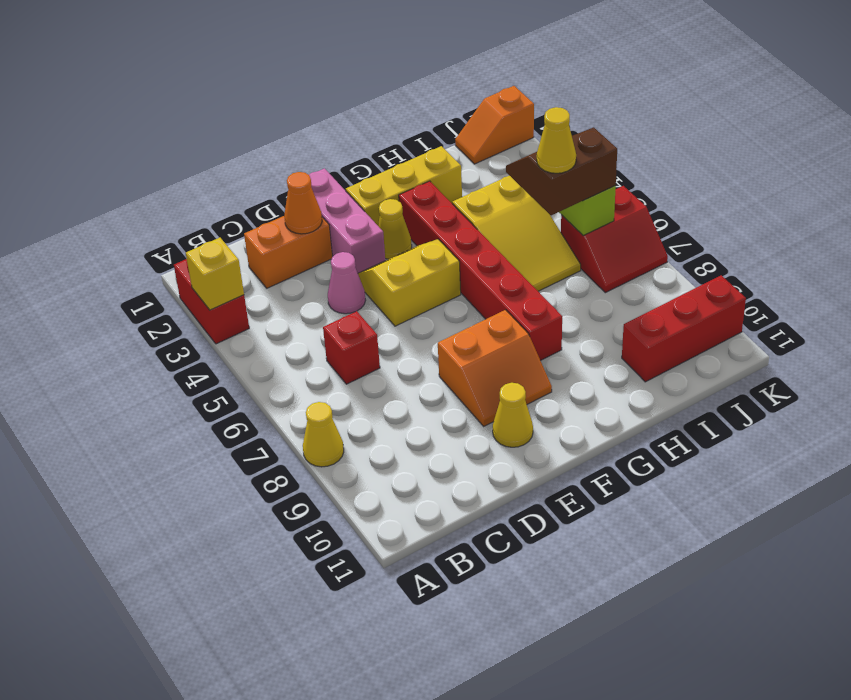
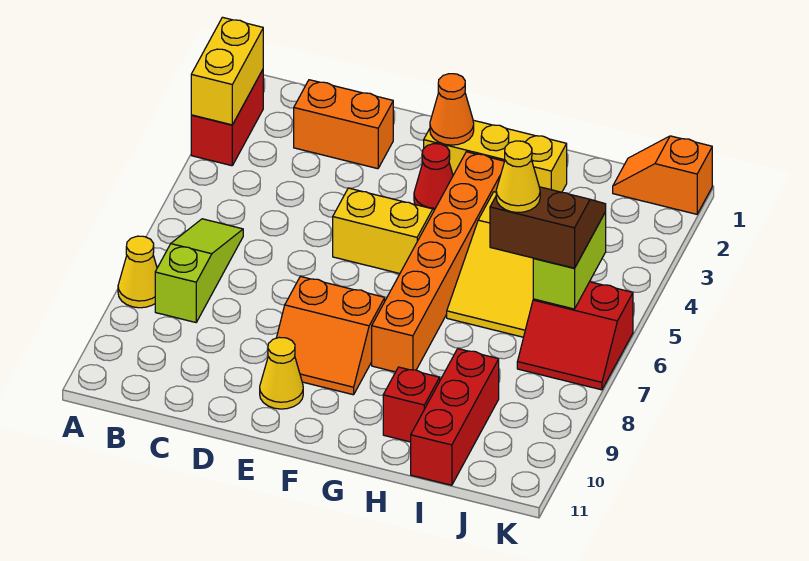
yellow 1x1 brick [186,238,244,310] -> yellow 1x2 brick [191,17,263,125]
none -> lime 1x3 slope [155,219,243,322]
red 1x1 brick [323,311,380,384] -> red 1x1 brick moved to [383,367,440,442]
orange 1x1 cone [284,172,322,234] -> orange 1x1 cone moved to [430,74,474,145]
pink 1x1 cone [328,252,366,314] -> none
pink 1x3 brick [309,168,385,273] -> none
yellow 1x1 cone [378,199,412,259] -> red 1x1 cone [414,144,453,209]
red 1x6 brick [399,181,562,360] -> orange 1x6 brick [372,152,505,372]
red 1x3 brick [622,275,746,382] -> red 1x3 brick turned to [411,349,499,485]

